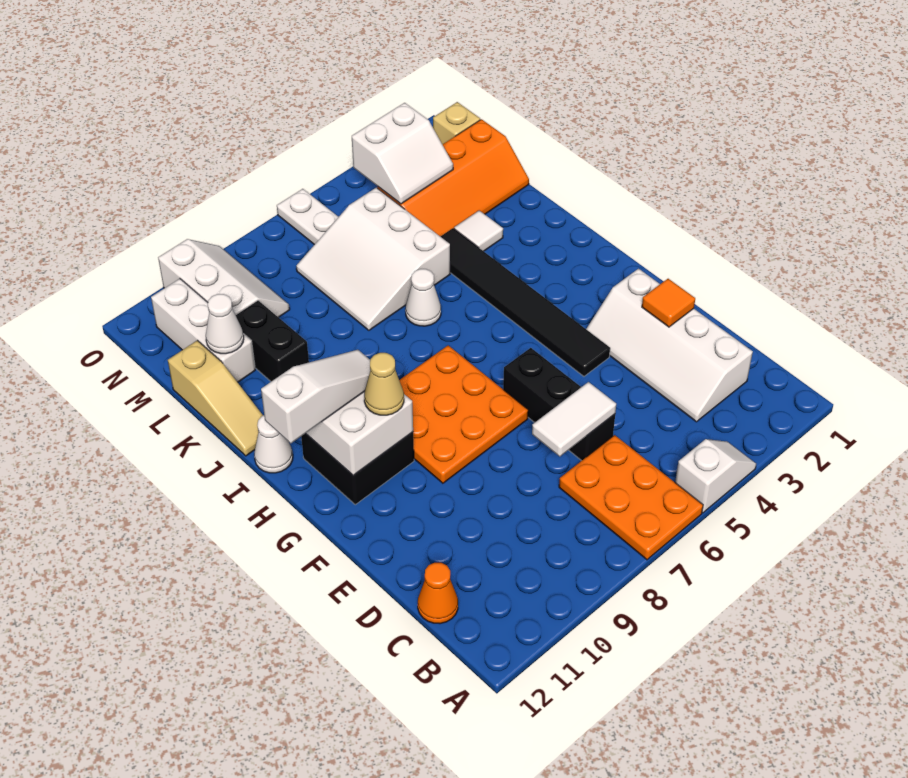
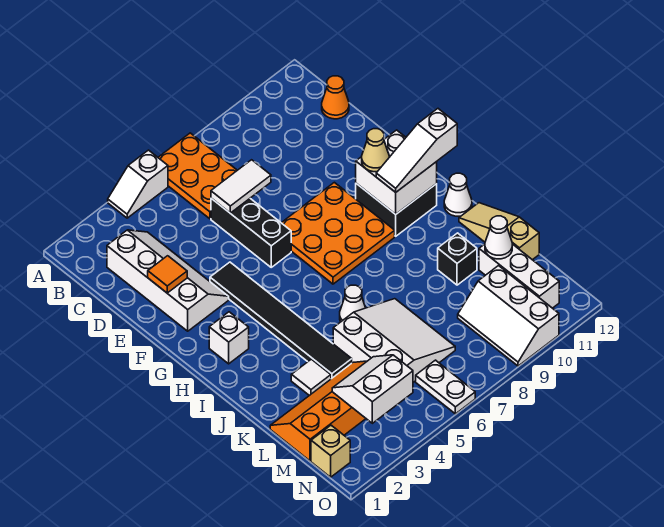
none -> white 1x1 brick [209,312,249,364]
black 1x2 brick [236,301,309,381] -> black 1x1 brick [438,233,477,285]

